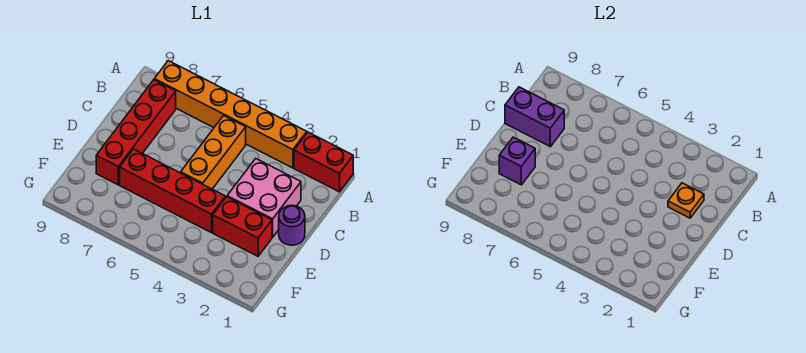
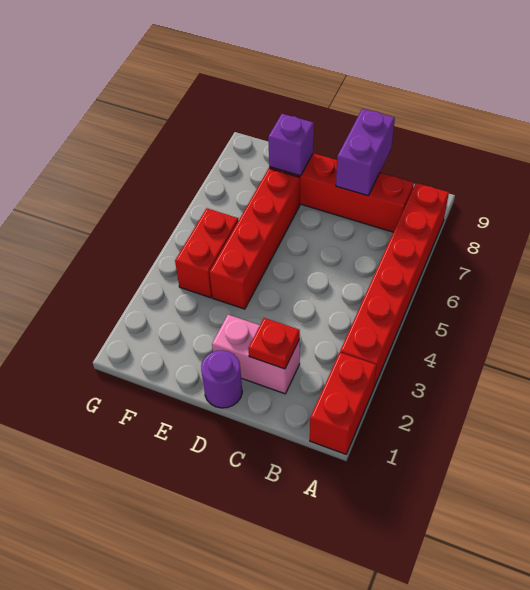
orange 1x6 brick [154,61,307,168] -> red 1x6 brick [340,183,449,387]
orange 1x3 brick [181,116,246,189] -> none
pink 2x2 brick [227,159,301,237] -> pink 1x2 brick [212,315,300,394]
orange 1x1 plate [668,183,704,218] -> red 1x1 plate [248,318,300,369]
red 1x2 brick [213,197,272,256] -> red 1x2 brick moved to [175,208,238,298]

